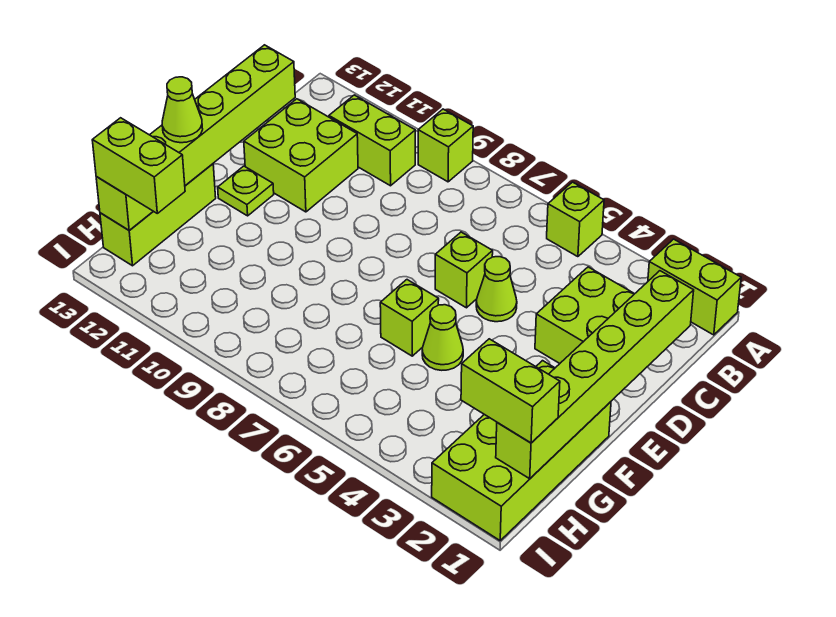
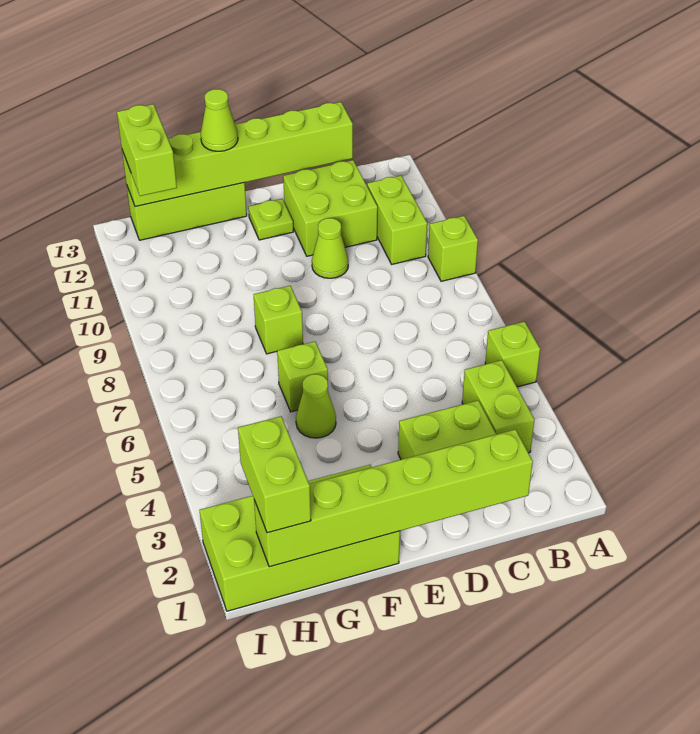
lime 1x2 brick [648,239,741,335] -> lime 1x2 brick moved to [462,360,535,453]
lime 1x1 cone [476,257,517,322] -> lime 1x1 cone moved to [312,218,348,278]
lime 1x1 brick [435,232,493,308] -> lime 1x1 brick moved to [254,286,303,354]

